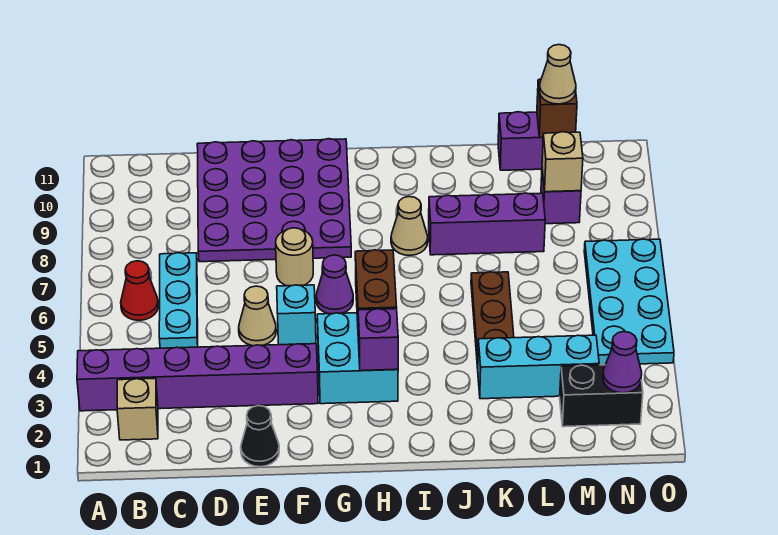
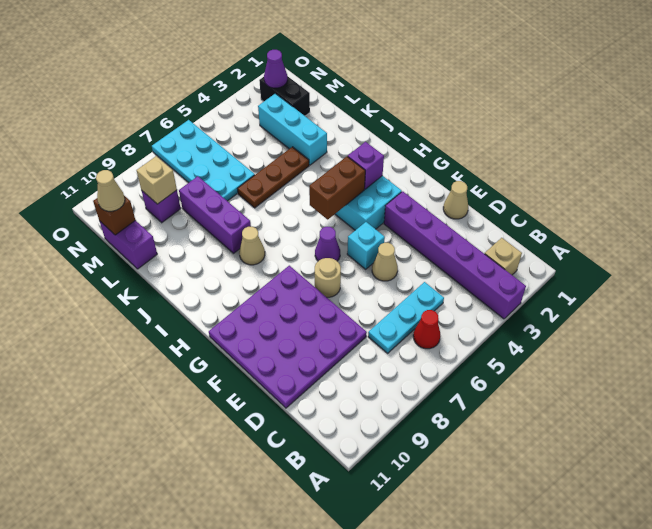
black 1x1 cone [241,406,279,467] -> tan 1x1 cone [443,181,468,219]
cyan 2x4 plate [584,239,674,365] -> cyan 2x4 plate turned to [152,120,255,201]

